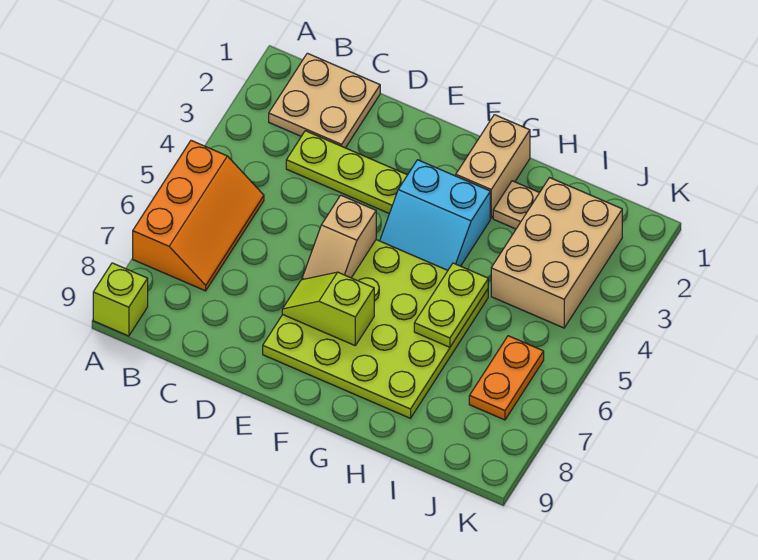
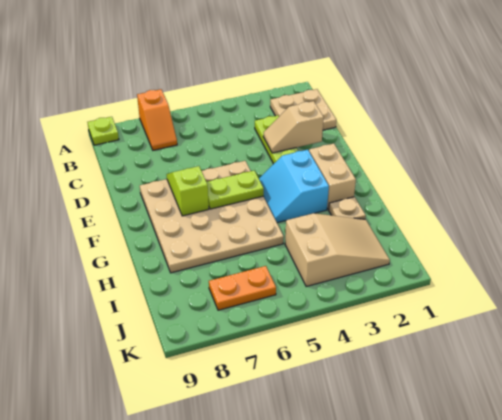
orange 2x3 slope [133,140,264,291] -> orange 1x2 slope [137,89,177,150]
lime 1x1 brick [93,263,148,336] -> lime 1x1 plate [88,117,119,145]
lime 4x4 plate [263,240,488,418] -> tan 4x4 plate [140,161,284,273]
tan 1x2 slope [302,195,376,280] -> tan 1x2 slope moved to [263,101,324,153]
tan 1x2 brick [456,115,530,218] -> tan 1x2 brick turned to [309,144,356,210]
lime 1x2 plate [414,263,488,347] -> lime 1x2 plate moved to [207,171,264,209]
tan 2x3 brick [491,178,622,328] -> tan 2x3 slope [285,213,390,286]

